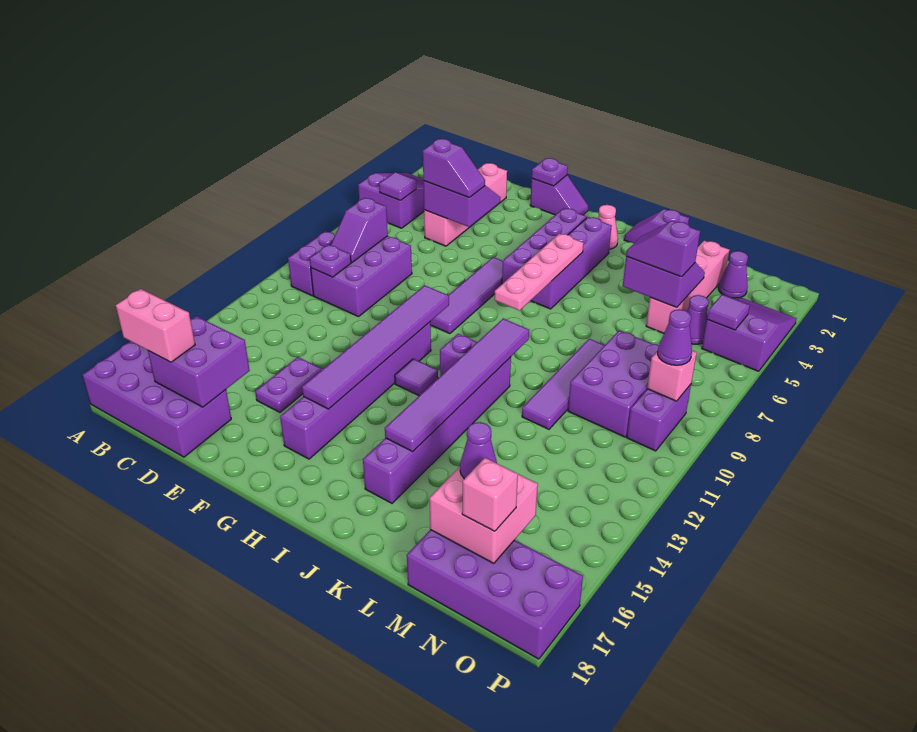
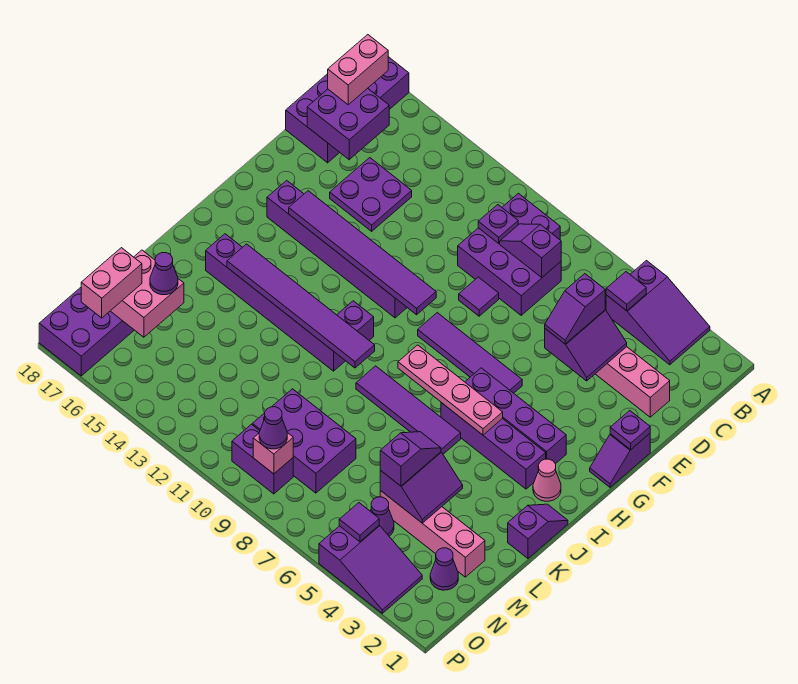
purple 1x2 plate [255,357,321,412] -> purple 2x2 plate [330,158,412,231]
purple 1x1 tile [395,359,438,396] -> purple 1x1 tile moved to [459,277,499,316]
purple 1x4 tile [522,339,605,429] -> purple 1x4 tile moved to [356,366,461,454]
pink 1x1 brick [462,458,518,531] -> pink 1x2 brick [81,248,142,318]

